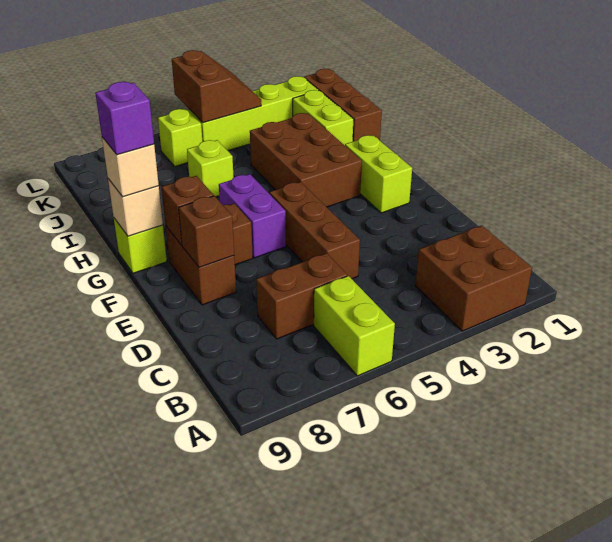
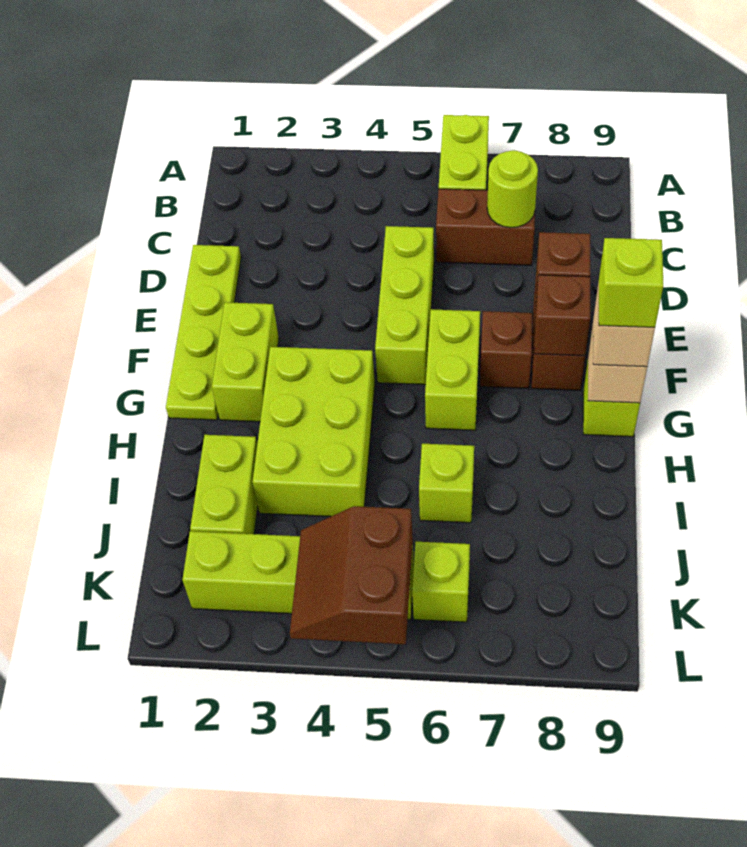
brown 2x2 brick [415,226,532,331] -> none
none -> lime 1x1 round brick [487,150,538,228]
none -> lime 1x4 plate [166,245,241,420]
brown 1x3 brick [269,182,360,279] -> lime 1x3 brick [375,226,434,385]
purple 1x2 brick [219,174,286,258] -> lime 1x2 brick [425,309,480,430]
brown 2x3 brick [250,113,362,207] -> lime 2x3 brick [253,347,375,517]
purple 1x1 brick [95,82,154,155] -> lime 1x1 brick [599,238,663,327]
brown 1x3 brick [304,69,382,141] -> none

